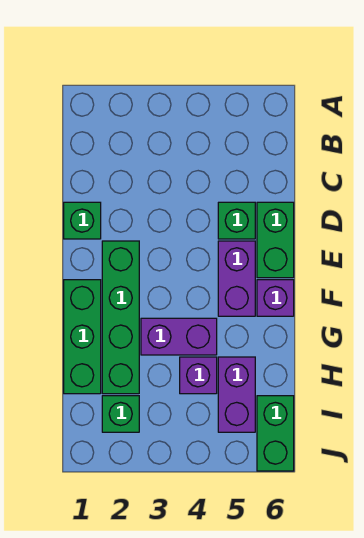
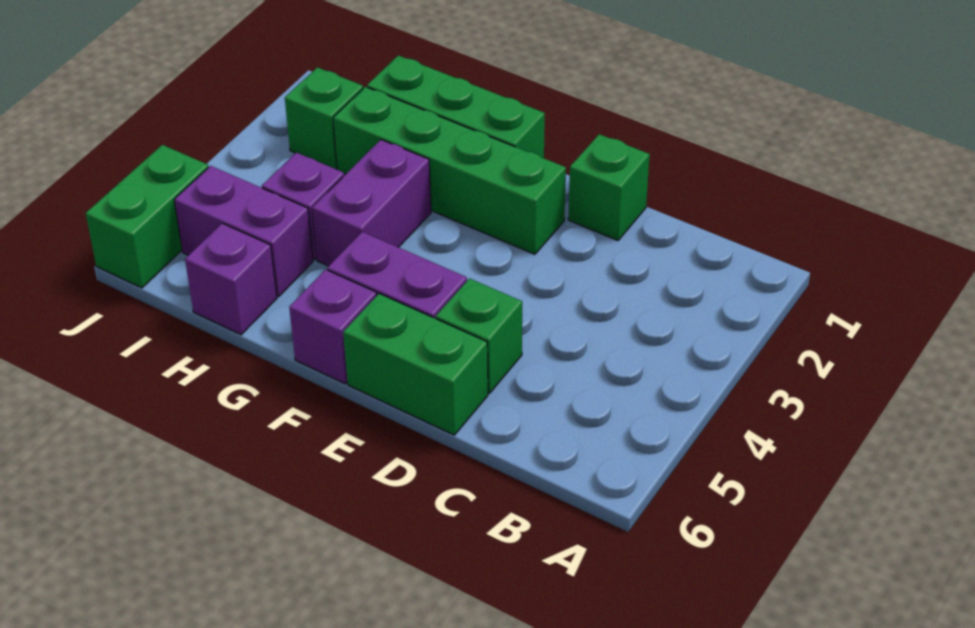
none -> purple 1x1 brick [185,223,277,335]
green 1x2 brick [257,396,294,471] -> green 1x2 brick turned to [86,145,209,288]

